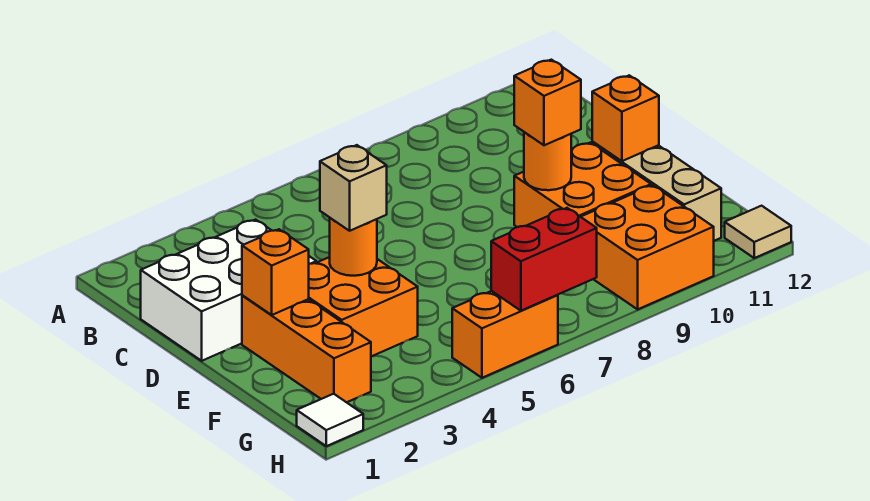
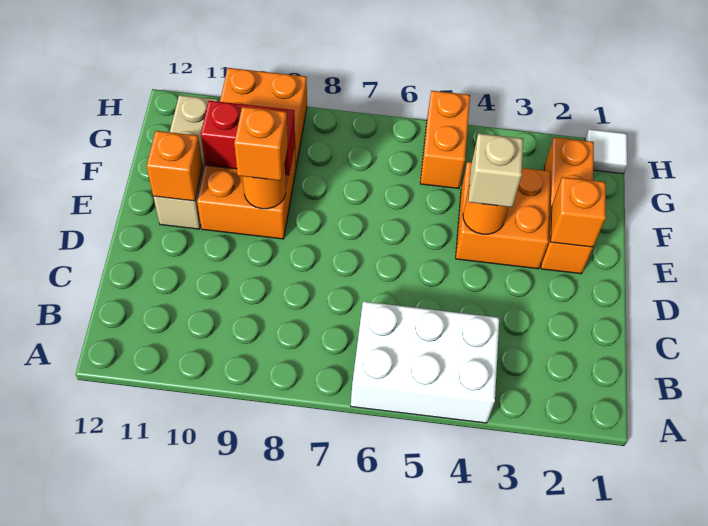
white 2x3 brick [141,220,316,361] -> white 2x3 brick moved to [351,302,499,423]
orange 1x2 brick [452,291,558,378] -> orange 1x2 brick turned to [420,91,470,188]
red 1x2 brick [491,208,597,311] -> red 1x2 brick moved to [201,101,295,175]
tan 1x1 tile [725,206,791,258] -> none

